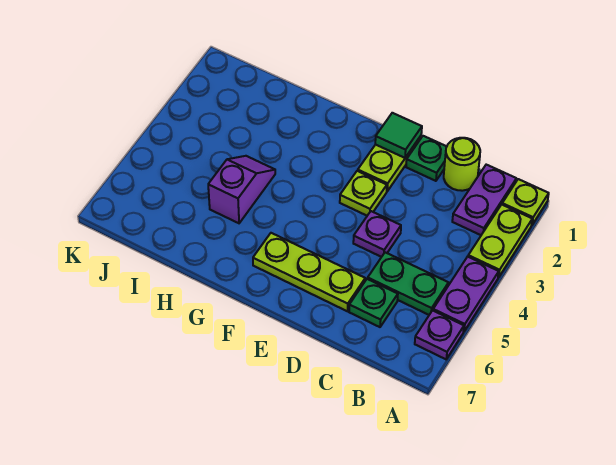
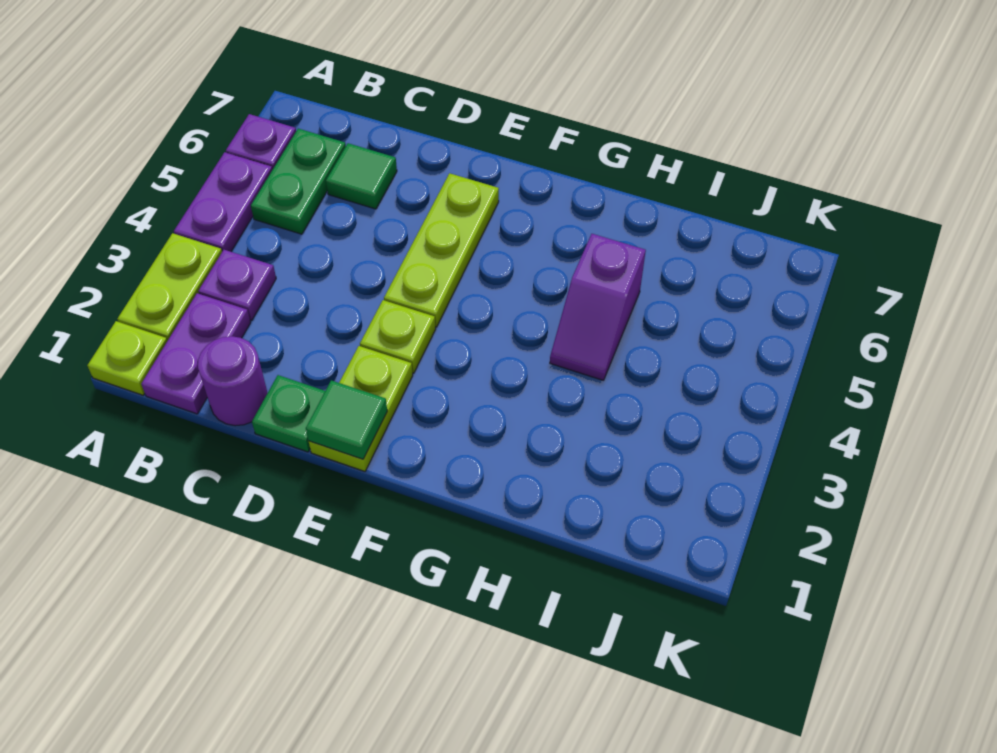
green 1x2 plate [368,252,448,315] -> green 1x2 plate turned to [251,129,346,234]
lime 1x1 round brick [444,138,480,191] -> purple 1x1 round brick [198,336,267,426]
green 1x1 plate [349,279,398,327] -> green 1x1 tile [326,143,397,209]
purple 1x1 plate [353,211,401,257] -> purple 1x1 plate moved to [198,250,276,320]
lime 1x3 plate [253,233,365,311] -> lime 1x3 plate turned to [384,173,499,327]

